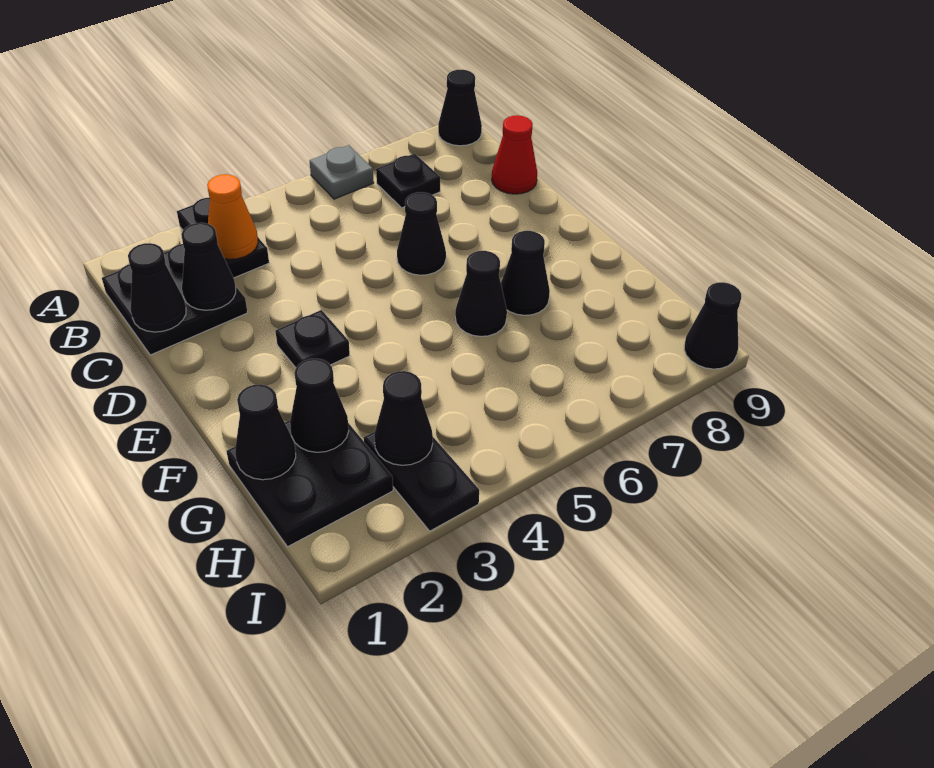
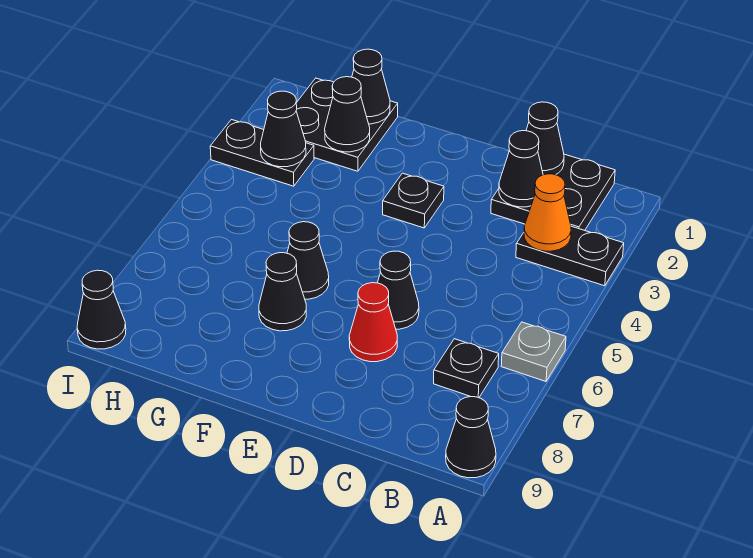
red 1x1 cone [492,115,537,194] -> red 1x1 cone moved to [349,283,397,362]

